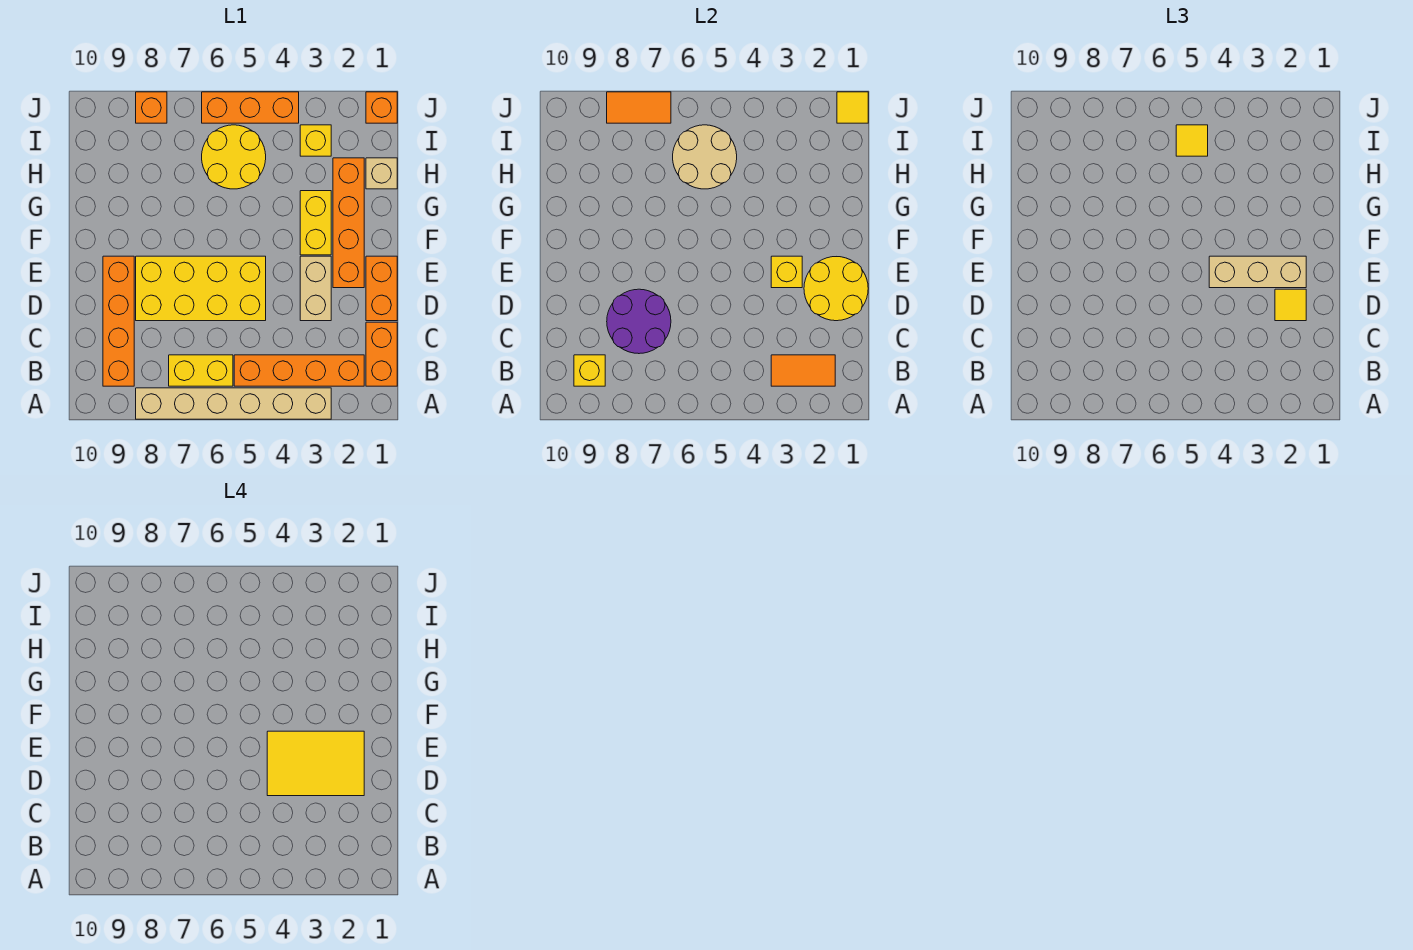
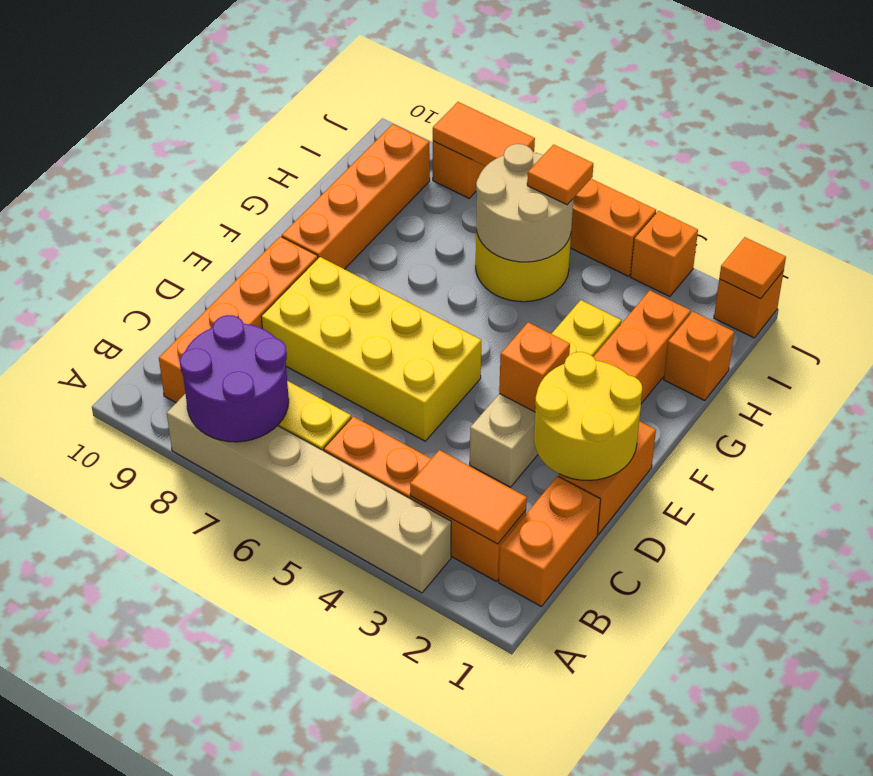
yellow 1x1 brick [574,355,605,386] -> none
purple 2x2 round brick [607,289,671,354] -> purple 2x2 round brick moved to [180,315,289,442]
yellow 1x1 tile [1275,289,1306,321] -> none
yellow 2x3 tile [267,731,364,796] -> none
tan 1x3 brick [1209,256,1306,288] -> none
yellow 1x1 brick [771,256,802,288] -> orange 1x1 brick [499,322,570,412]
none -> orange 1x4 brick [282,124,430,269]
tan 1x1 brick [366,158,397,189] -> orange 1x1 brick [664,312,734,401]
yellow 1x1 brick [300,125,331,156] -> none
yellow 1x1 tile [1176,125,1208,156] -> orange 1x1 tile [527,145,593,205]
yellow 1x1 tile [837,92,868,123] -> orange 1x1 tile [719,237,786,298]
none -> orange 1x1 brick [631,211,698,297]

